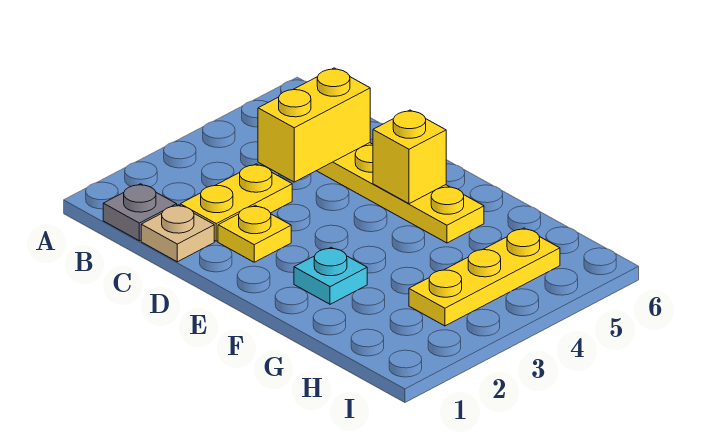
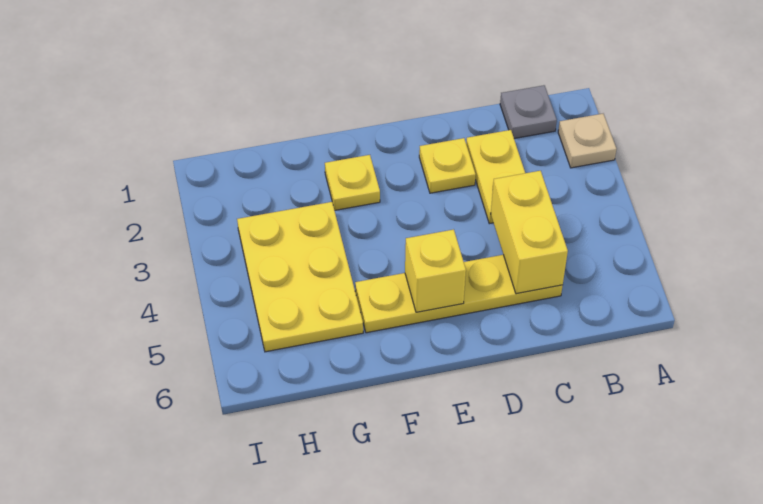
tan 1x1 plate [141,205,214,262] -> tan 1x1 plate moved to [558,114,616,168]
cyan 1x1 plate [294,248,367,304] -> yellow 1x1 plate [325,155,380,210]
yellow 1x3 plate [409,228,560,326] -> yellow 2x3 plate [237,202,363,352]

